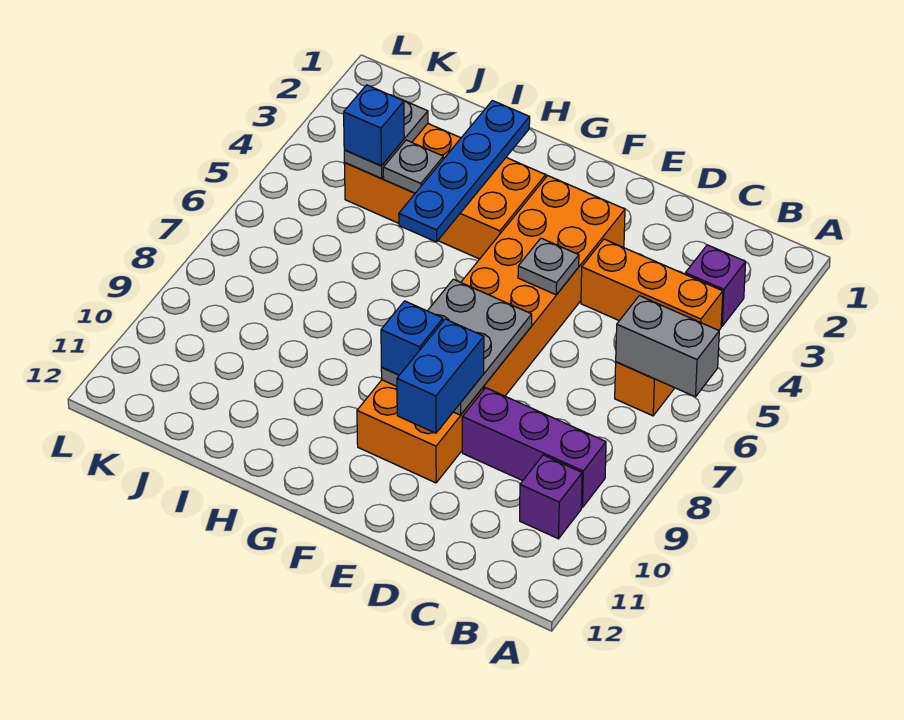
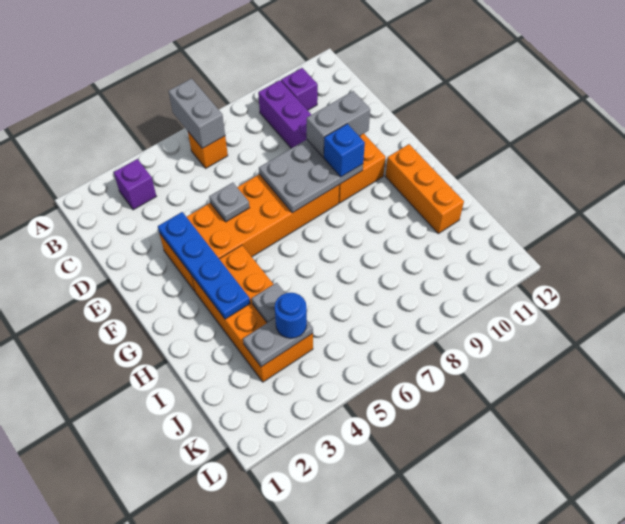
orange 1x3 brick [581,239,723,330] -> orange 1x3 brick moved to [385,144,464,234]
blue 1x2 brick [397,319,484,433] -> grey 1x2 brick [307,91,370,157]
blue 1x4 plate [399,101,530,242] -> blue 1x4 plate turned to [158,212,250,319]
blue 1x1 brick [344,85,404,166] -> blue 1x1 round brick [275,293,307,338]

